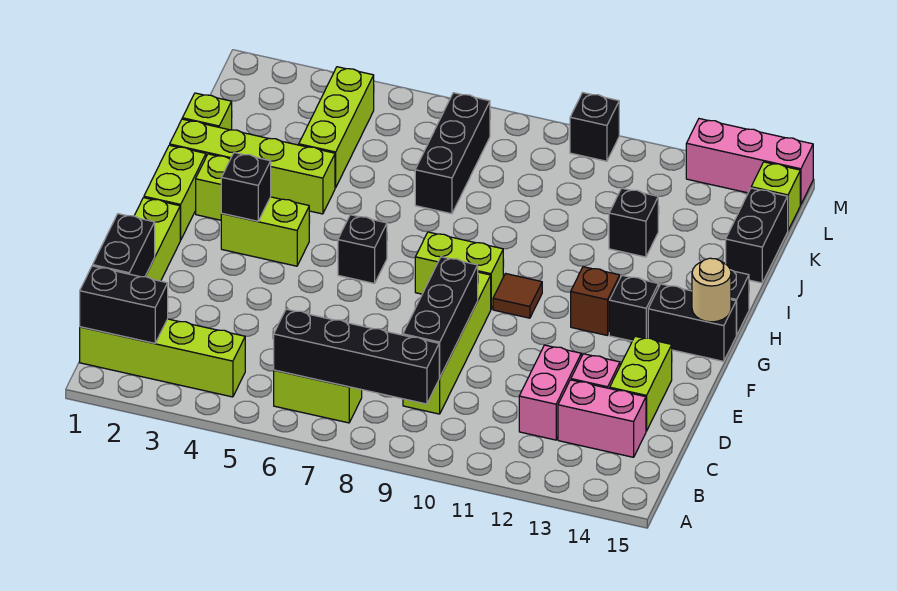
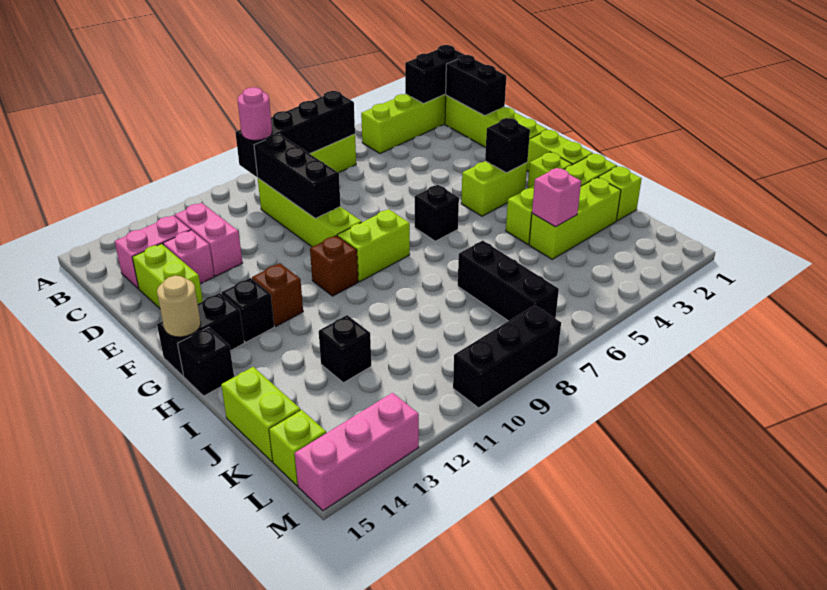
none -> pink 1x1 round brick [237,87,272,140]
brown 1x1 tile [493,274,542,318] -> brown 1x1 brick [310,235,358,296]
lime 1x3 brick [299,67,374,188] -> lime 1x3 brick turned to [529,178,621,259]
none -> pink 1x1 brick [532,168,581,227]
black 1x2 brick [726,188,788,283] -> lime 1x2 brick [221,367,300,462]
black 1x1 brick [570,93,619,161] -> black 1x3 brick [453,305,561,408]

